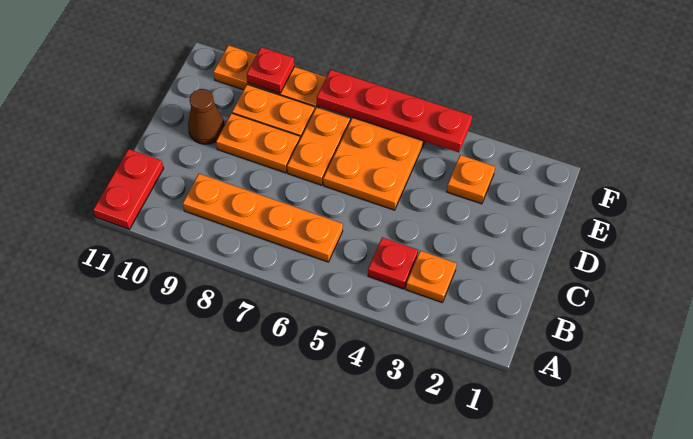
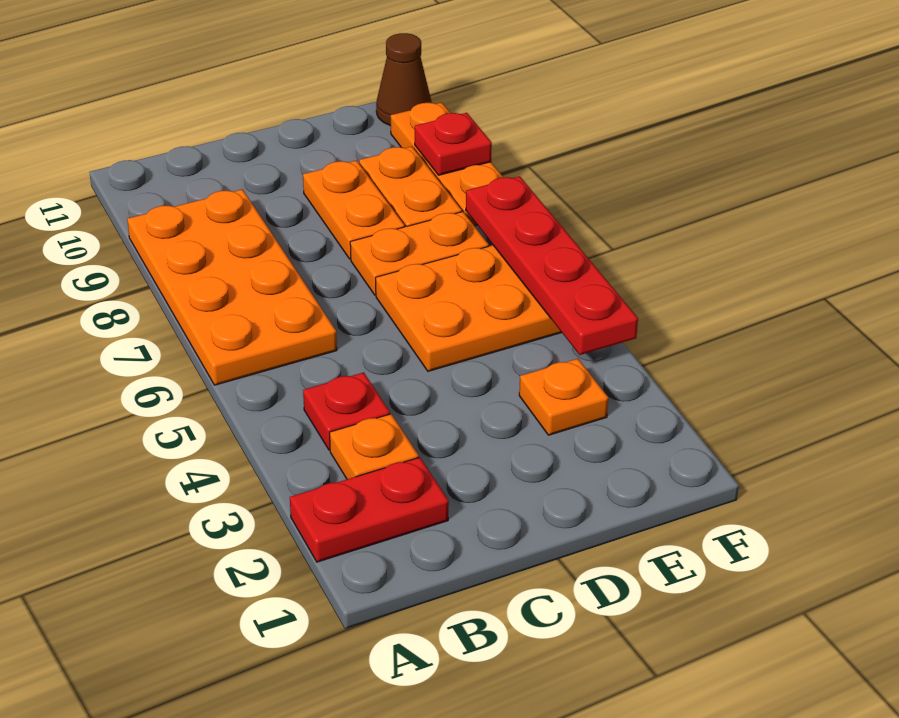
red 1x2 plate [93,149,164,229] -> red 1x2 plate moved to [290,457,449,562]
orange 1x4 plate [183,174,343,262] -> orange 2x4 plate [127,189,337,385]
brown 1x1 cone [188,89,225,144] -> brown 1x1 cone moved to [376,33,431,126]

